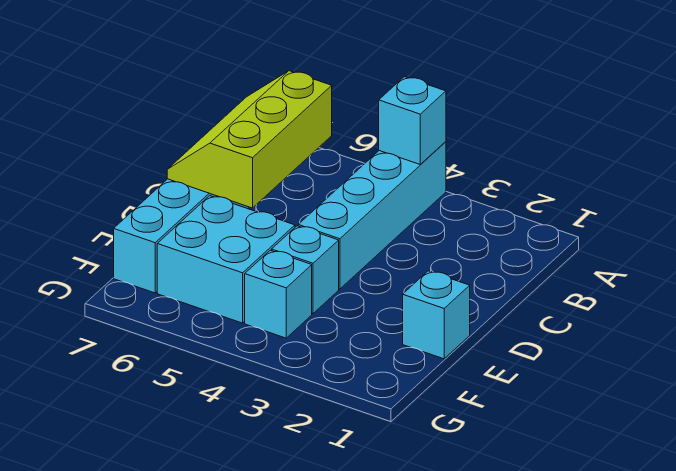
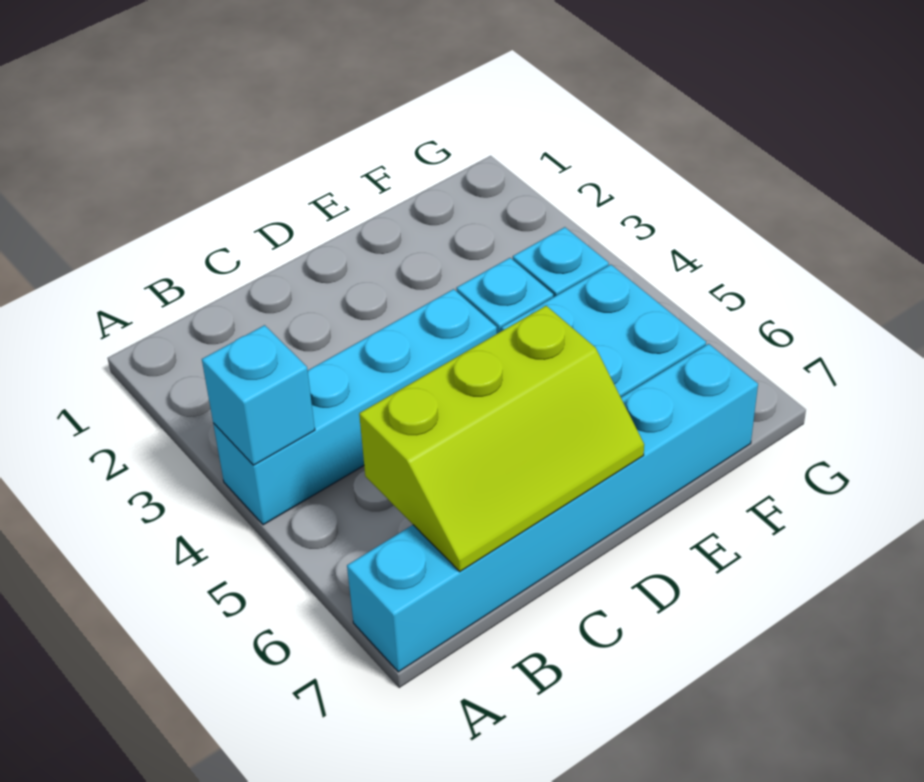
cyan 1x1 brick [403,271,470,359] -> none

